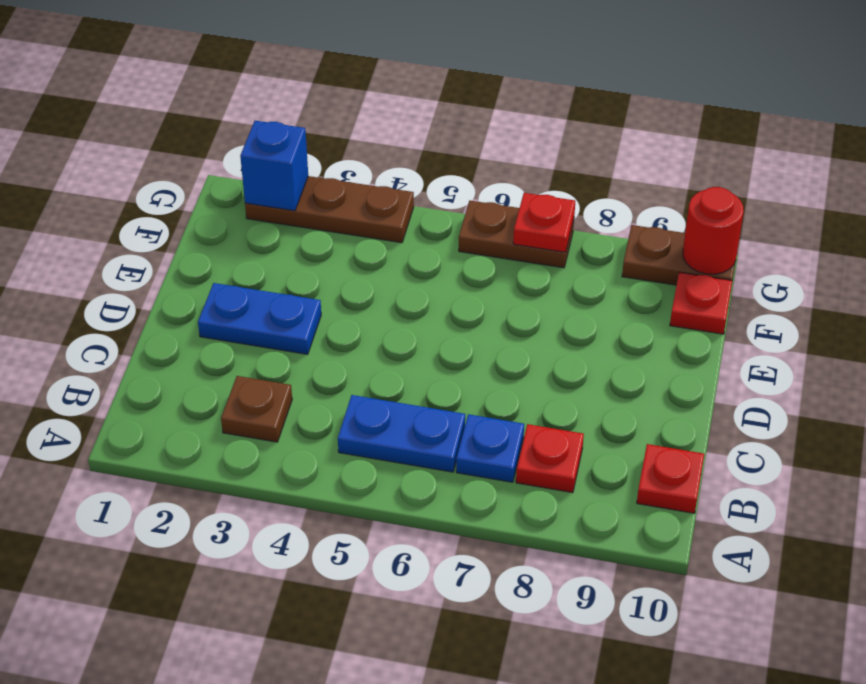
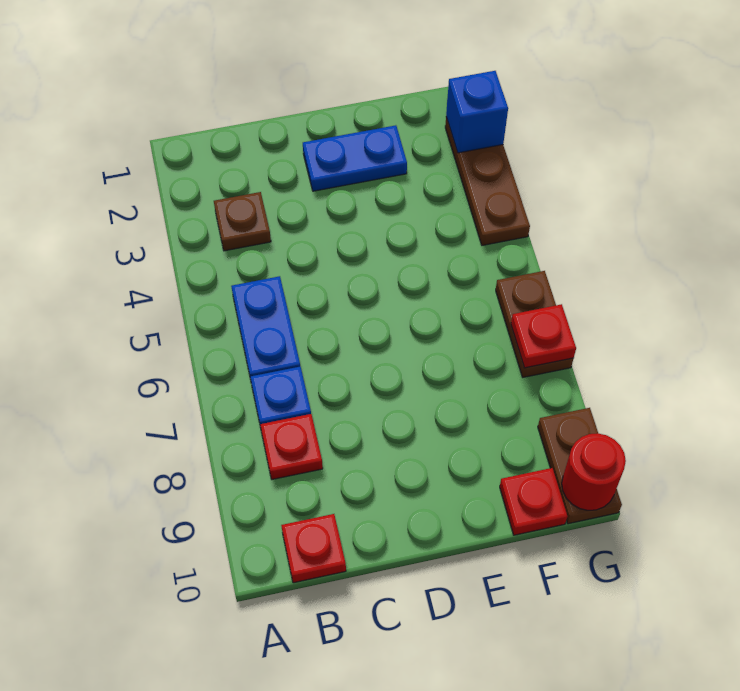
blue 1x2 plate [198,283,321,354] -> blue 1x2 plate turned to [303,125,407,191]

